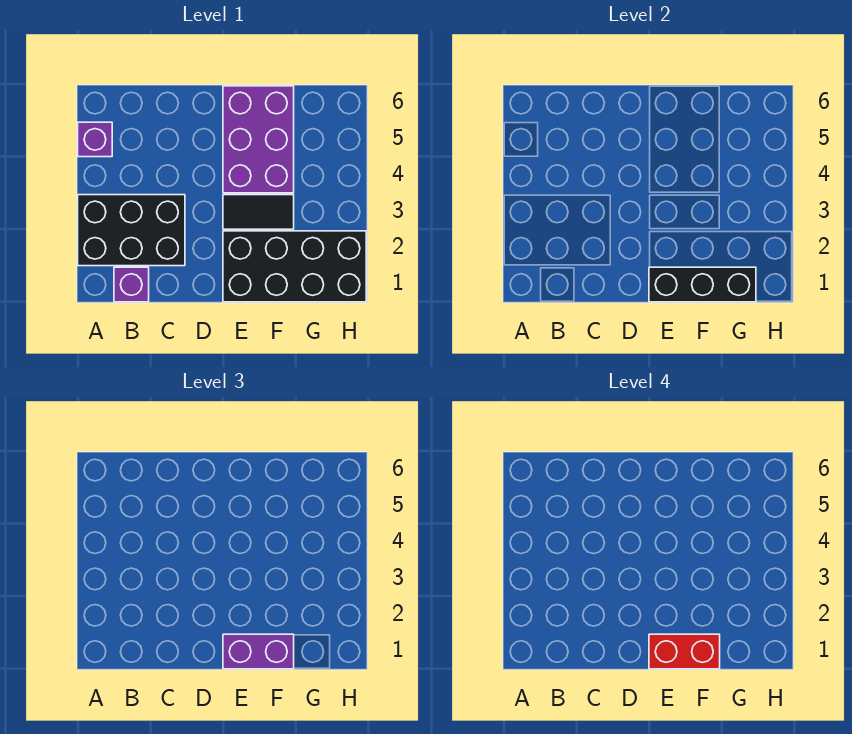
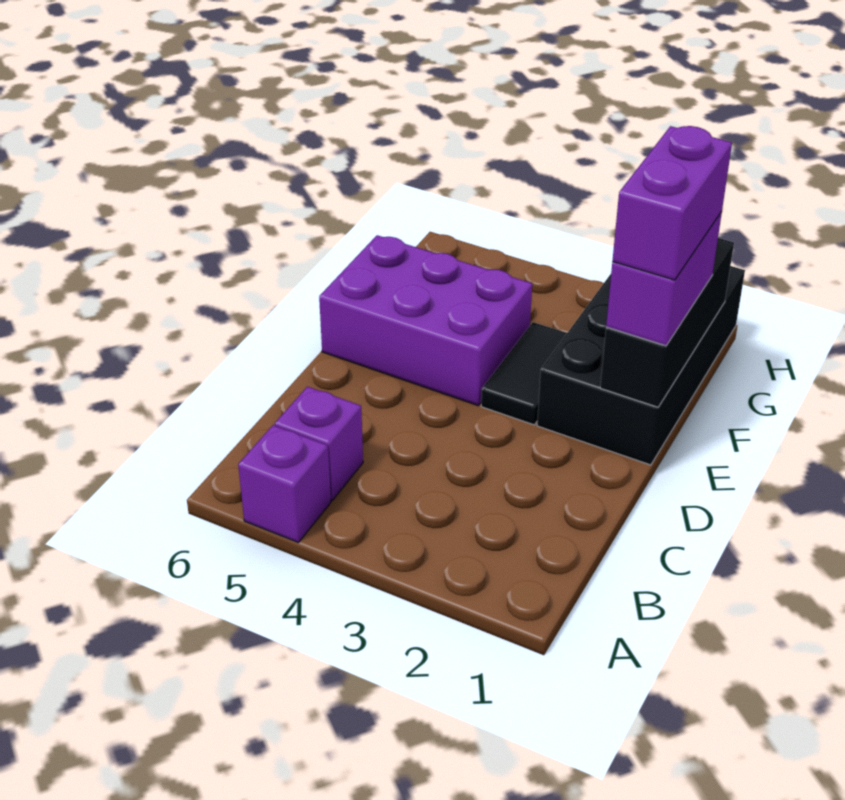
black 2x3 brick [78,195,185,266] -> none
purple 1x1 brick [114,267,149,302] -> purple 1x1 brick moved to [275,387,363,500]
red 1x2 brick [649,634,720,669] -> purple 1x2 brick [612,126,732,280]

